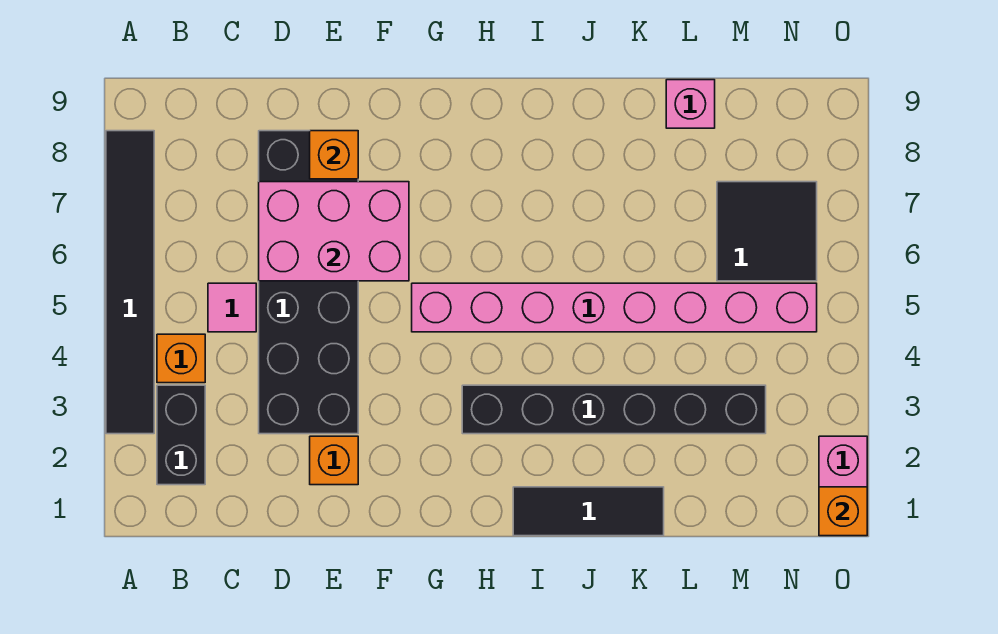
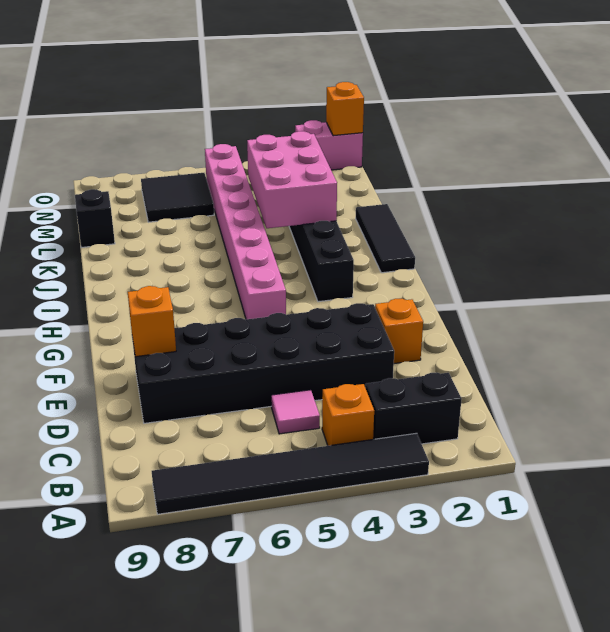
pink 2x3 brick [259,182,409,281] -> pink 2x3 brick moved to [247,131,337,228]
pink 1x1 brick [666,80,715,128] -> black 1x1 brick [75,189,115,248]

